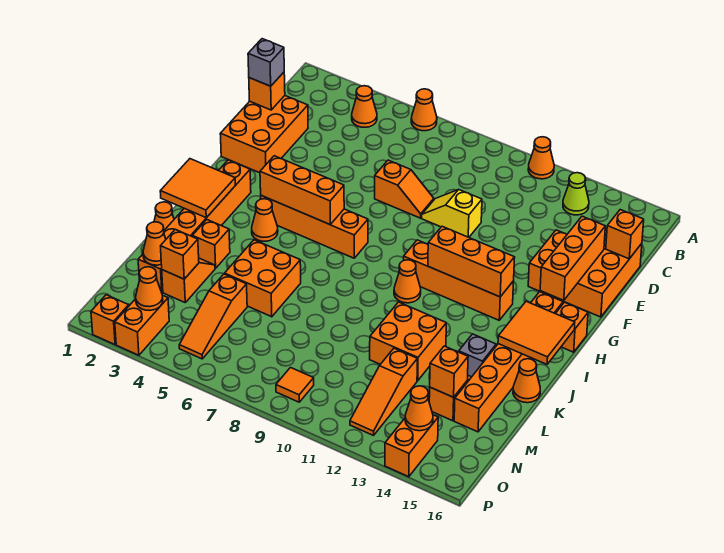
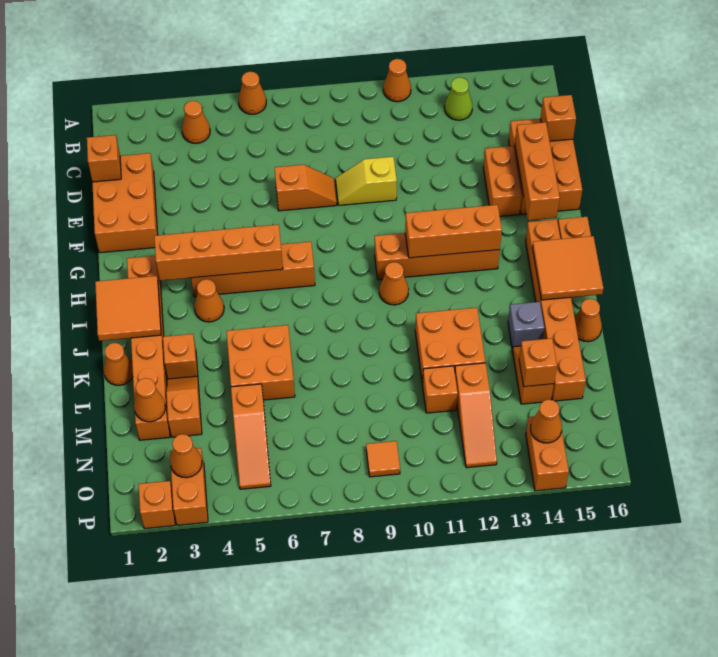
grey 1x1 brick [248,39,284,86] -> none
orange 1x3 brick [260,156,344,224] -> orange 1x4 brick [154,224,283,281]
orange 1x1 brick [161,229,199,279] -> orange 1x1 brick moved to [422,366,458,413]

